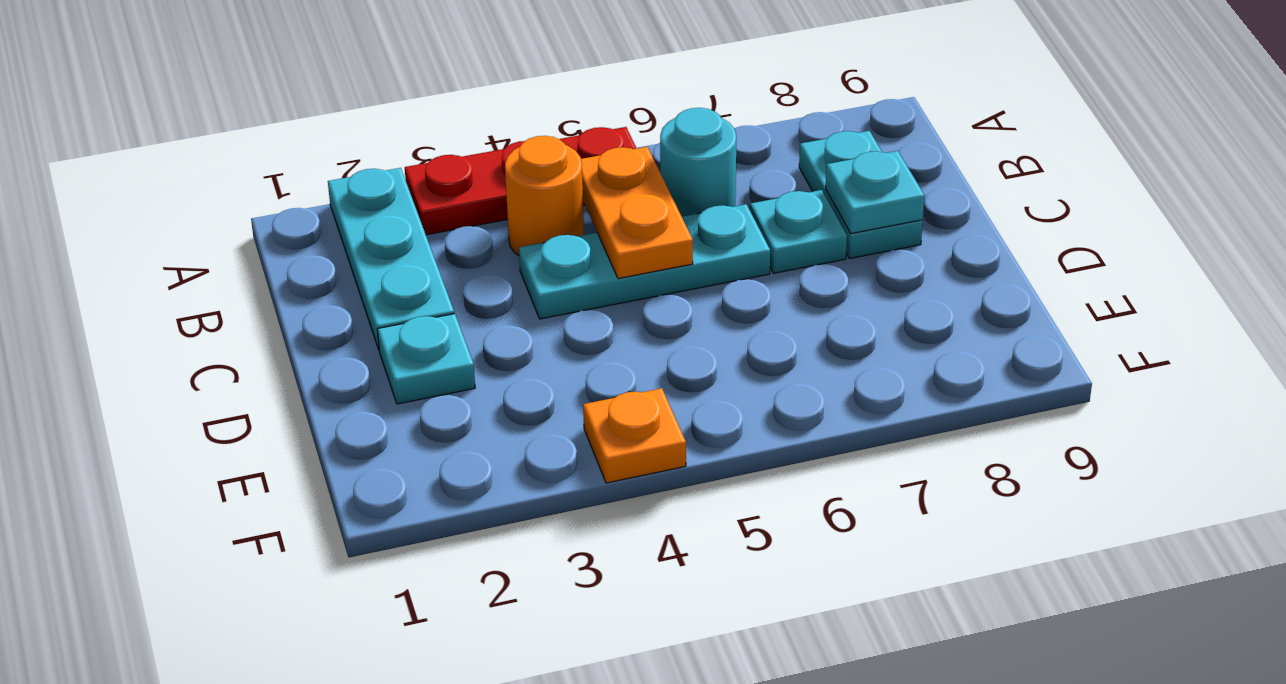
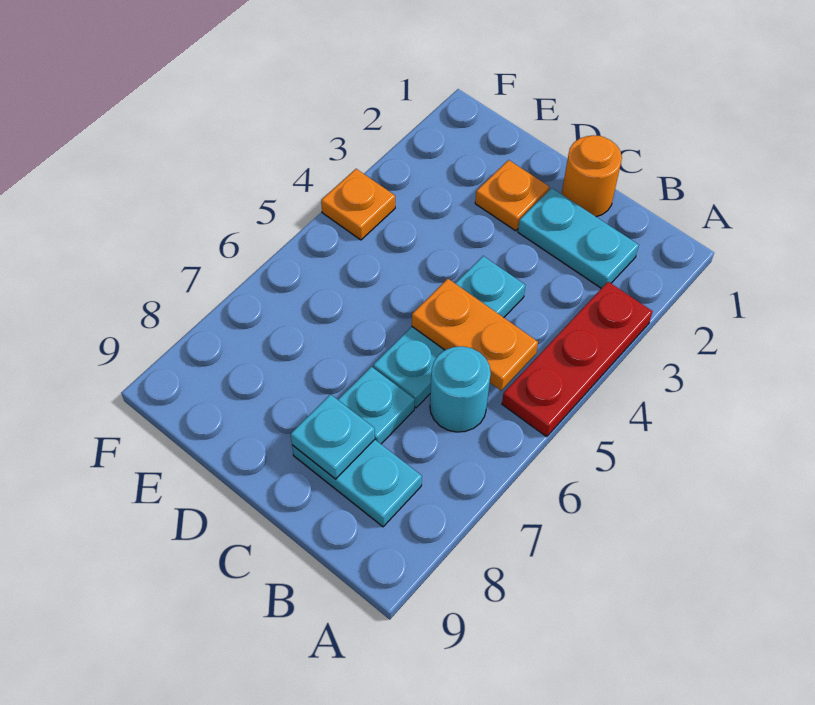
cyan 1x3 plate [328,168,454,349] -> cyan 1x2 plate [518,188,639,288]
orange 1x1 round brick [505,136,584,256] -> orange 1x1 round brick moved to [562,135,622,217]
cyan 1x1 plate [377,314,475,404] -> orange 1x1 plate [475,160,549,231]

